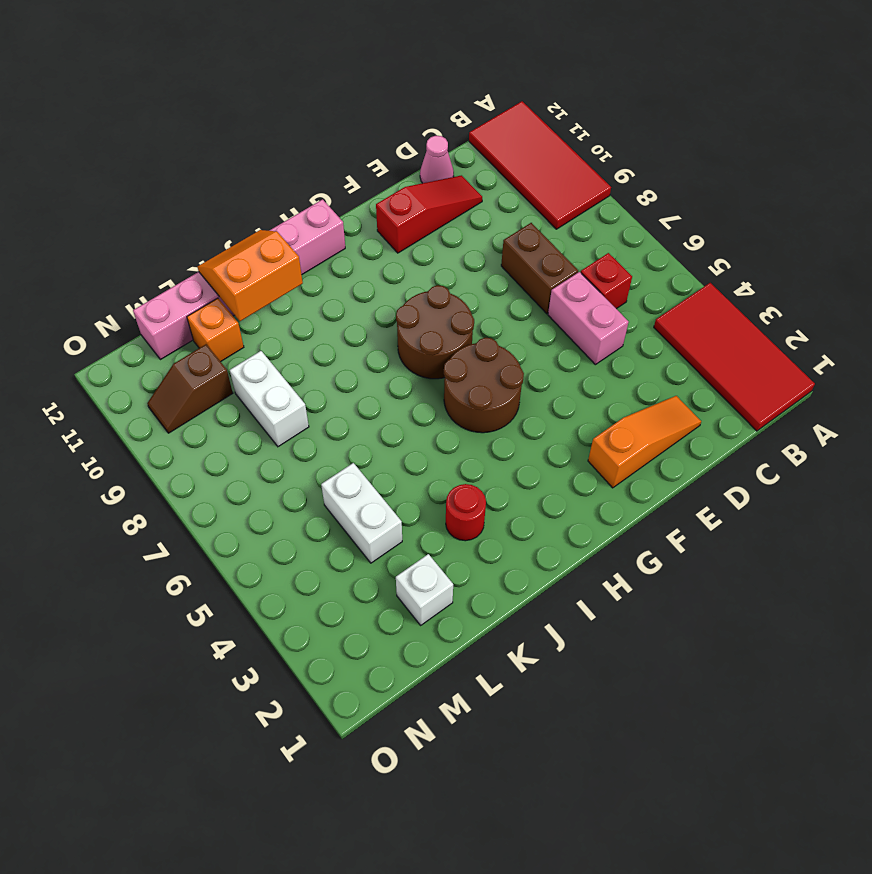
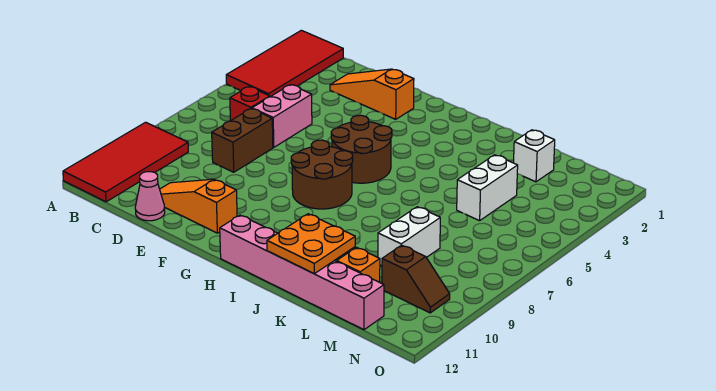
red 1x3 slope [376,175,482,253] -> orange 1x3 slope [160,179,237,233]
red 1x1 round brick [446,484,486,541] -> none
orange 2x2 slope [198,230,303,321] -> orange 2x2 plate [267,214,355,274]

